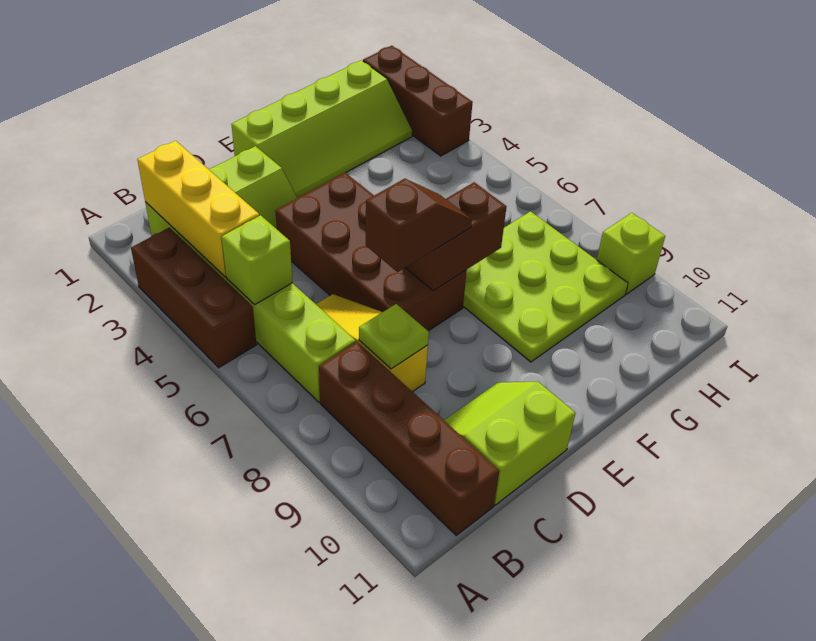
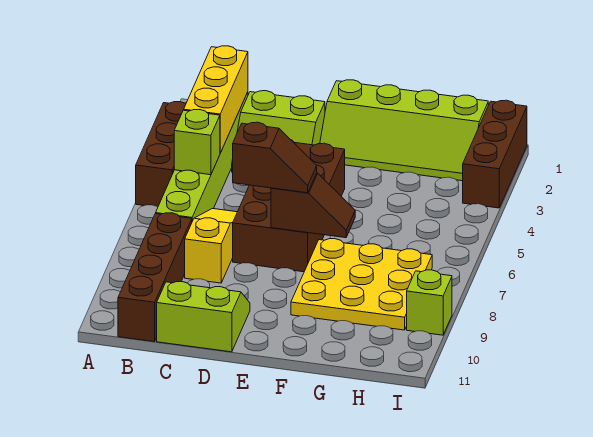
lime 1x1 plate [359,304,429,369] -> none
brown 1x2 brick [406,182,507,291] -> brown 1x2 slope [271,173,355,238]
lime 3x3 plate [463,211,628,362] -> yellow 3x3 plate [291,239,432,330]

